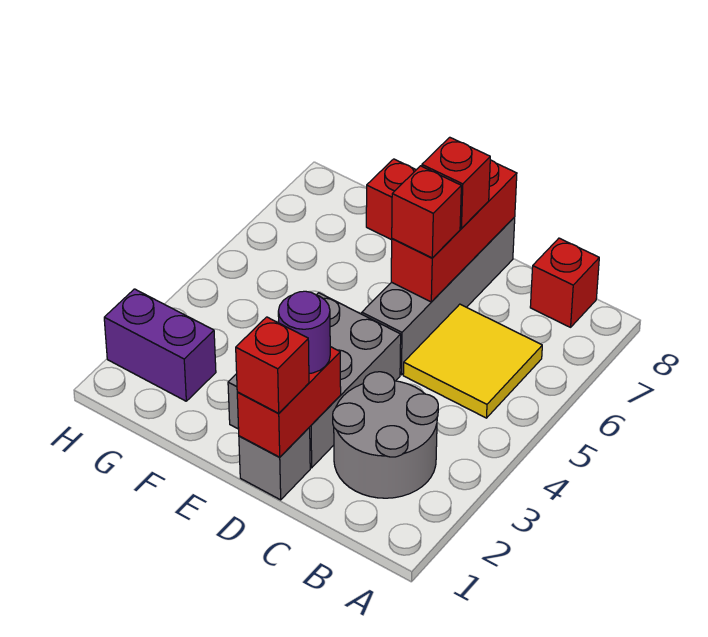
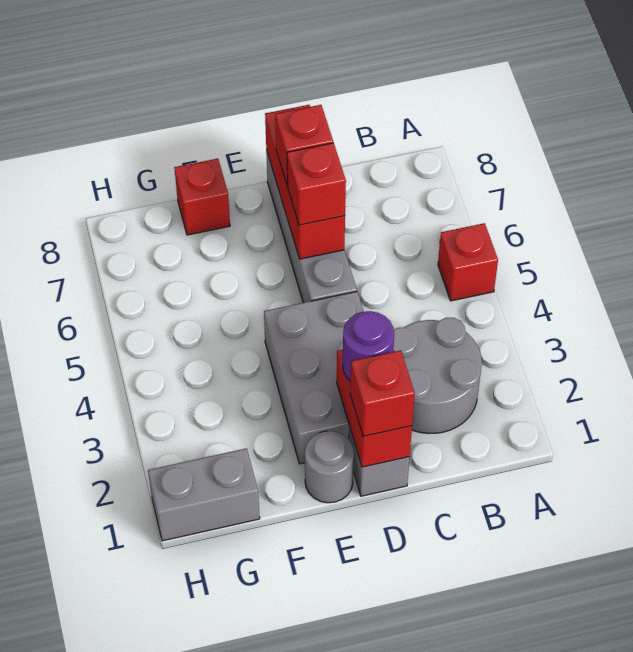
yellow 2x2 tile [403,304,542,418] -> none
red 1x1 brick [530,238,599,327] -> red 1x1 brick moved to [438,223,498,301]
none -> grey 1x1 round brick [305,431,354,503]
none -> grey 1x2 brick [148,448,260,541]
purple 1x2 brick [104,289,216,401] -> none

